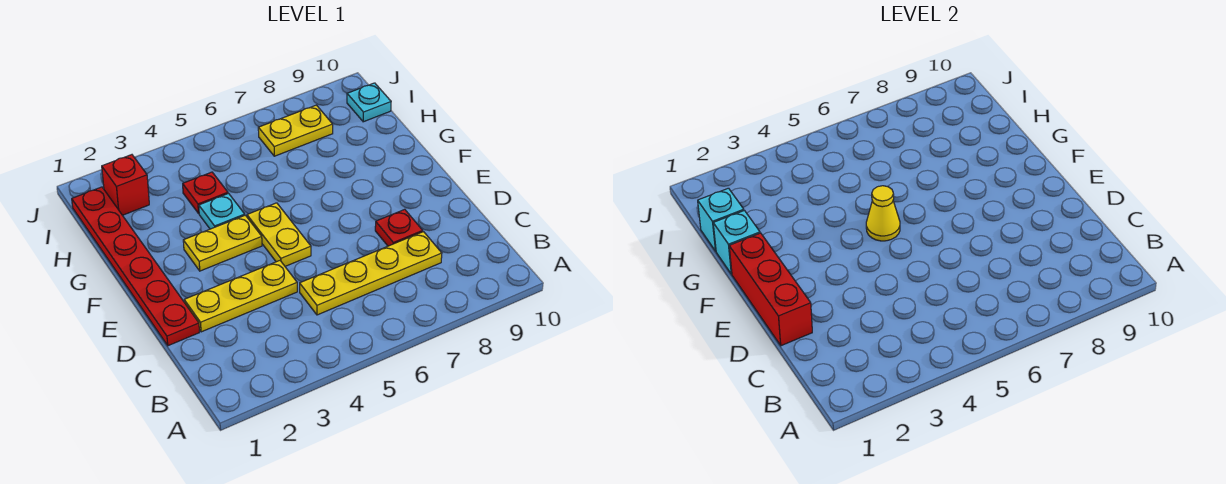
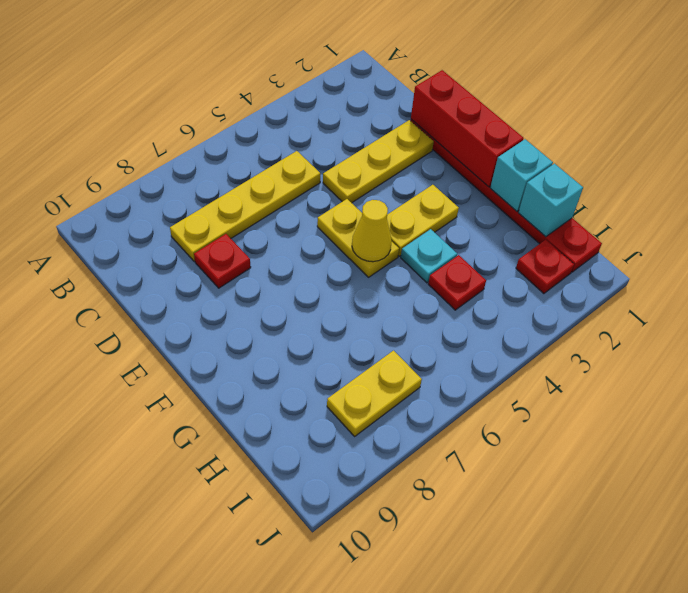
red 1x1 brick [102,155,149,215] -> red 1x1 plate [516,240,574,294]
cyan 1x1 plate [347,83,391,122] -> none

